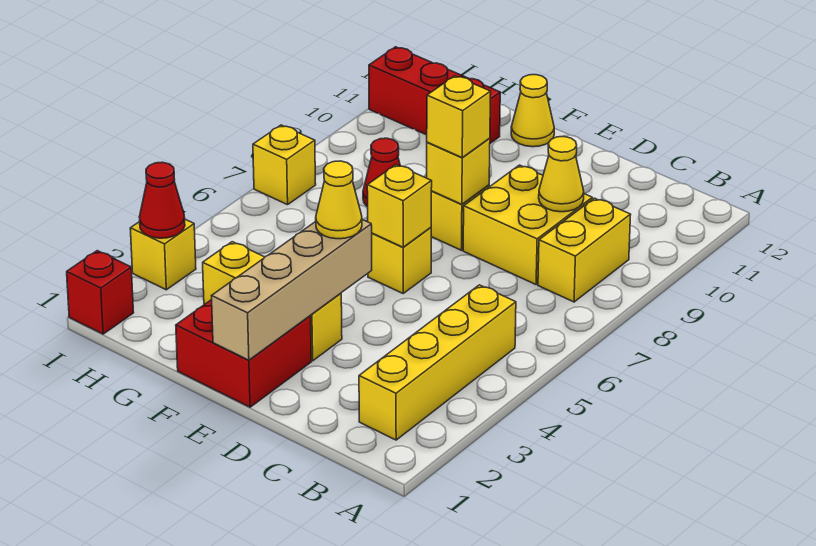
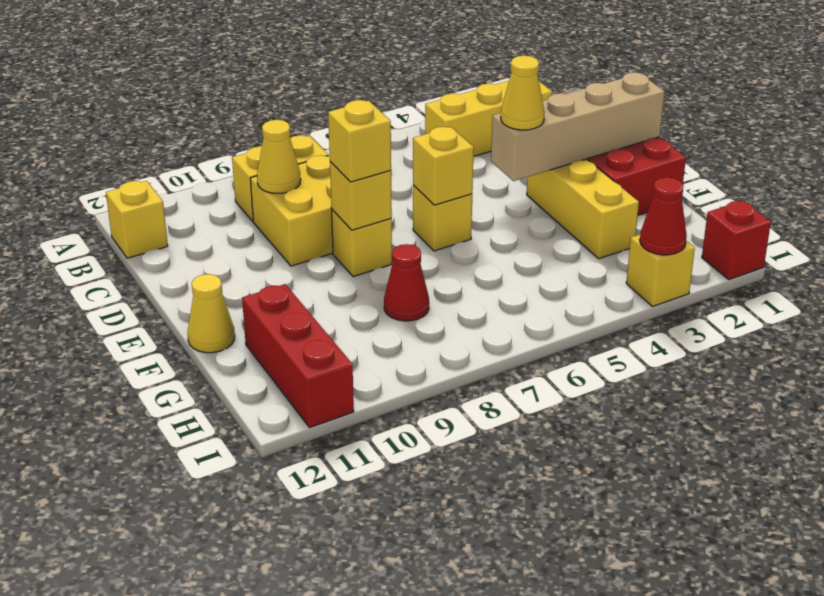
yellow 1x4 brick [359,285,516,440] -> yellow 1x3 brick [425,81,552,156]
yellow 1x1 brick [253,125,316,205] -> yellow 1x1 brick moved to [106,181,168,258]

